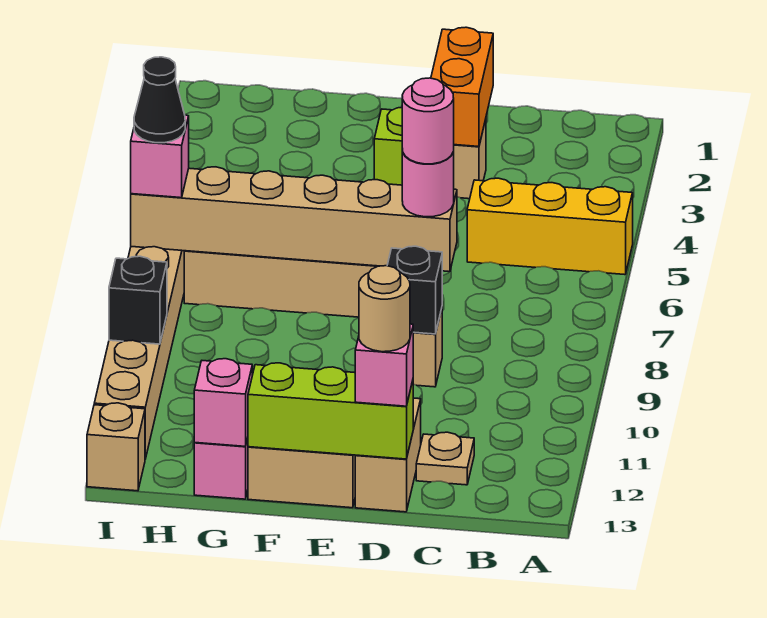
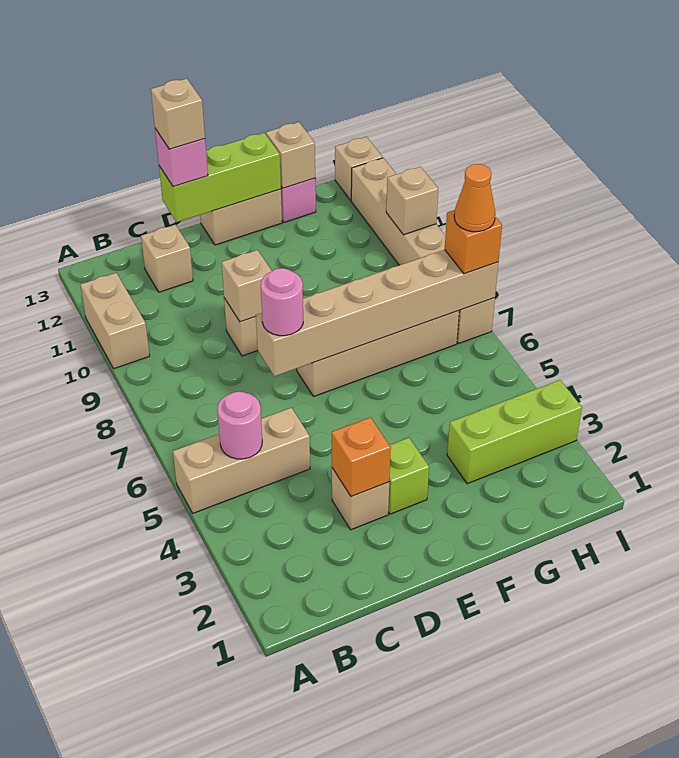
yellow 1x3 brick [467,178,633,275] -> tan 1x3 brick [173,408,310,513]
tan 1x1 plate [416,432,474,485] -> tan 1x1 brick [141,225,193,292]
orange 1x2 brick [431,27,493,147] -> orange 1x1 brick [332,417,391,497]
pink 1x1 round brick [402,78,454,164] -> pink 1x1 round brick moved to [217,392,262,459]
black 1x1 brick [387,246,442,334] -> tan 1x1 brick [222,250,272,322]
tan 1x2 brick [355,398,421,512] -> tan 1x2 brick moved to [81,273,150,369]
tan 1x1 round brick [359,266,410,352] -> tan 1x1 brick [151,78,205,149]
none -> lime 1x3 brick [447,380,582,484]
pink 1x1 brick [194,359,252,447] -> tan 1x1 brick [266,122,315,188]
pink 1x1 brick [131,115,189,198] -> orange 1x1 brick [445,210,502,274]
black 1x1 cone [134,57,185,143] -> orange 1x1 cone [454,164,495,232]
black 1x1 brick [109,256,167,344] -> tan 1x1 brick [386,167,438,235]

